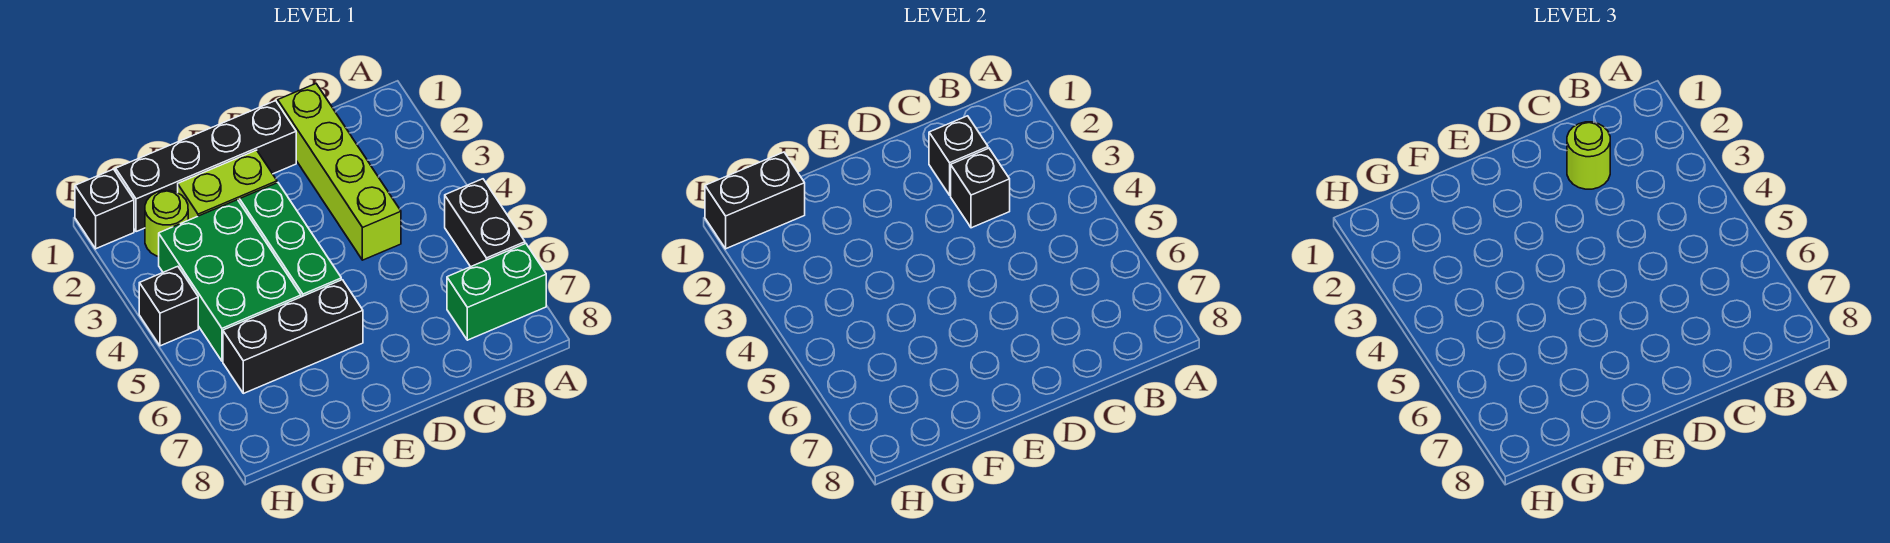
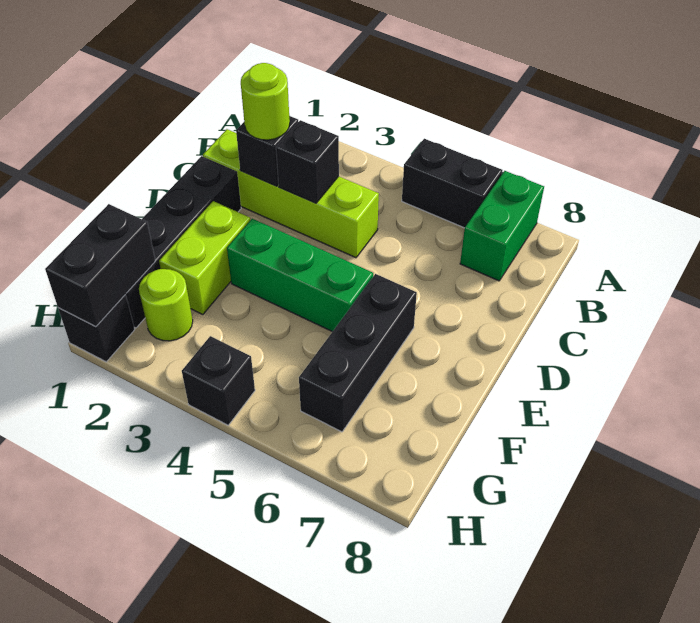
green 2x3 brick [159,200,301,361] -> none

